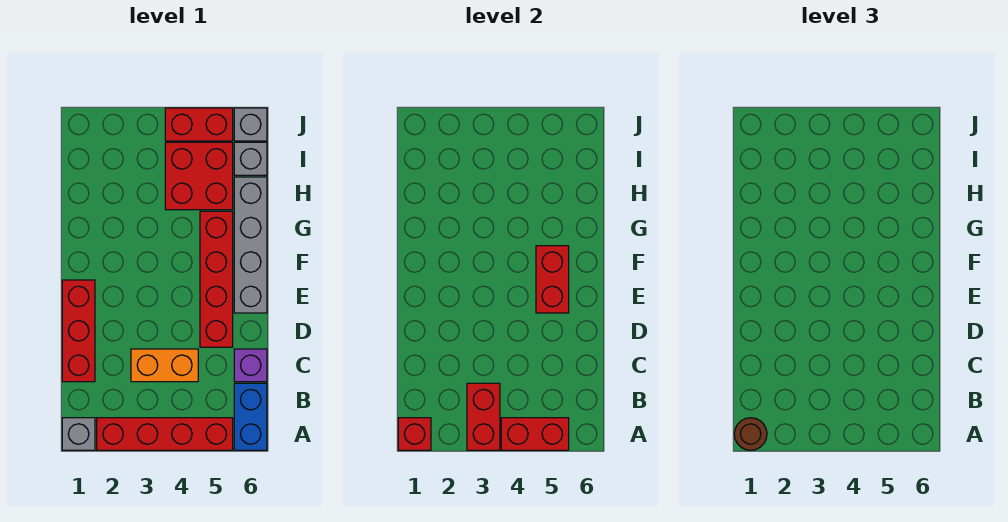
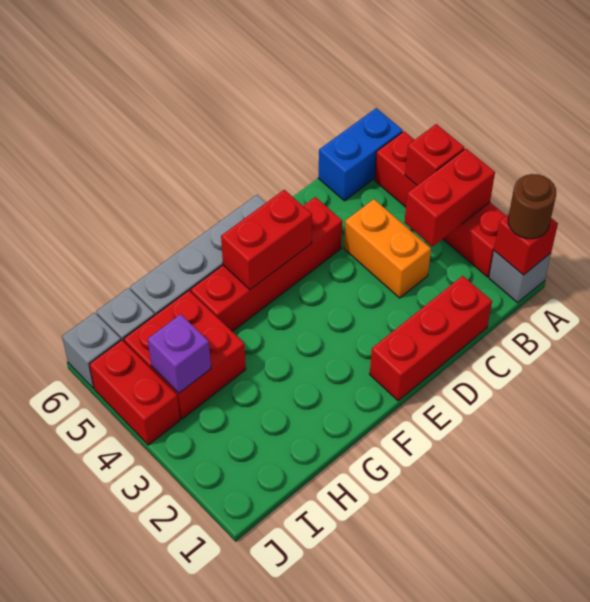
red 1x2 brick [501,418,569,450] -> red 1x1 brick [405,124,465,185]
purple 1x1 brick [234,349,267,382] -> purple 1x1 brick moved to [148,314,211,393]

